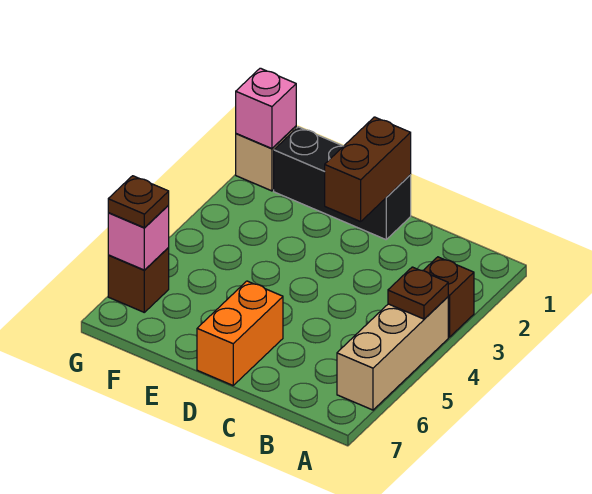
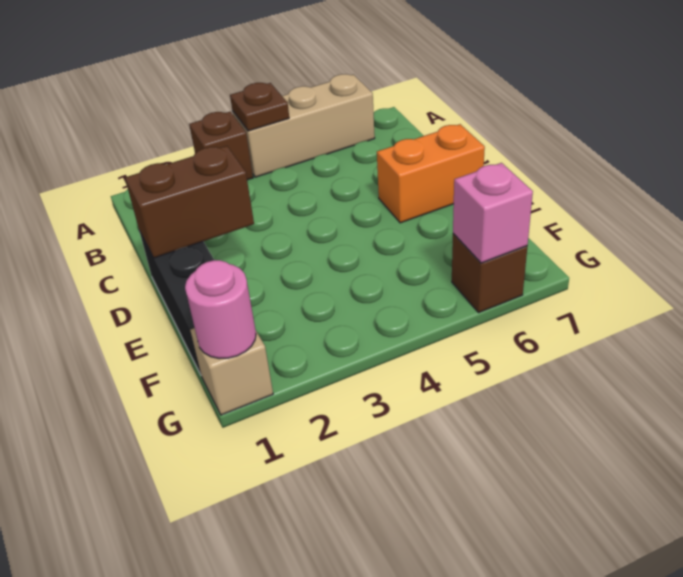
pink 1x1 brick [236,68,296,148] -> pink 1x1 round brick [185,260,256,359]
brown 1x1 plate [108,176,169,228] -> none

